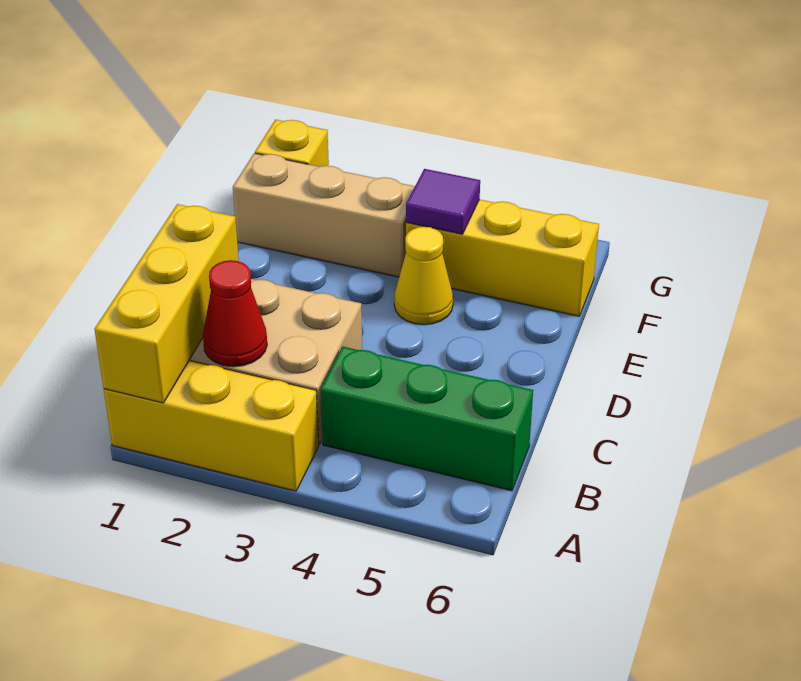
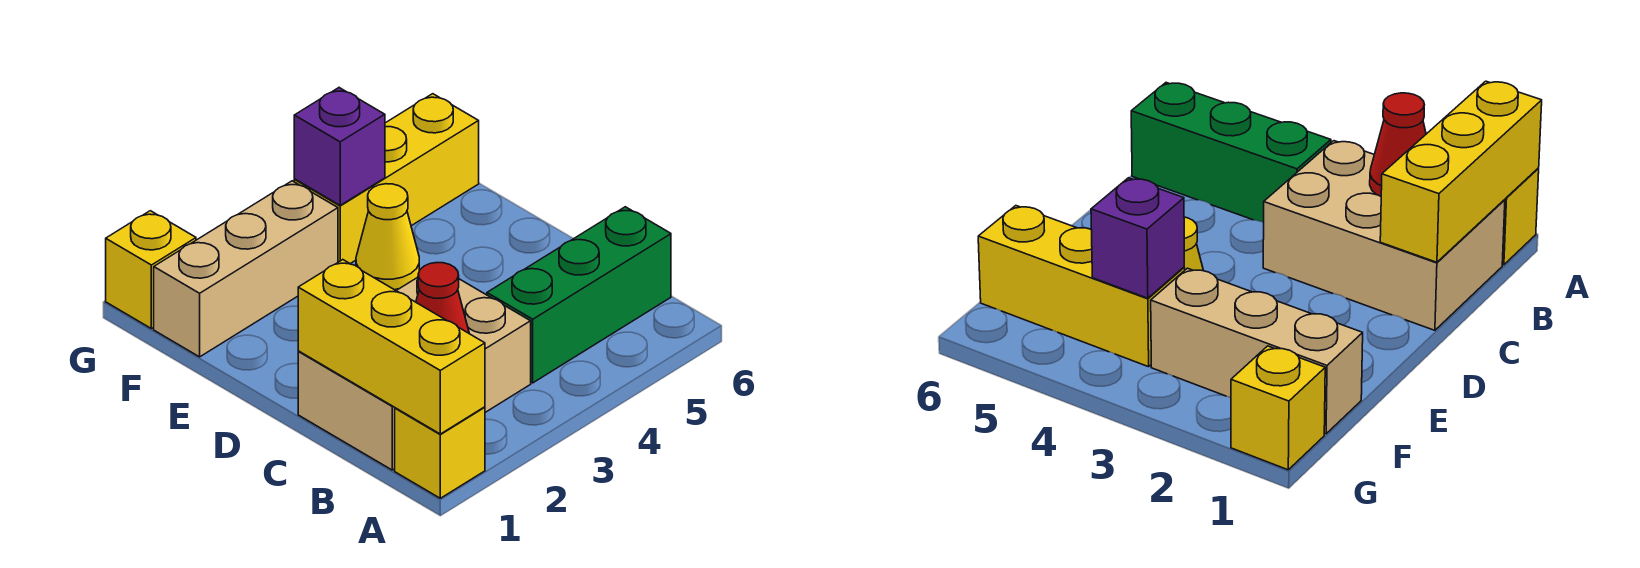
yellow 1x3 brick [104,361,319,491] -> yellow 1x1 brick [395,407,485,498]
purple 1x1 tile [406,169,480,234] -> purple 1x1 brick [294,88,385,205]

